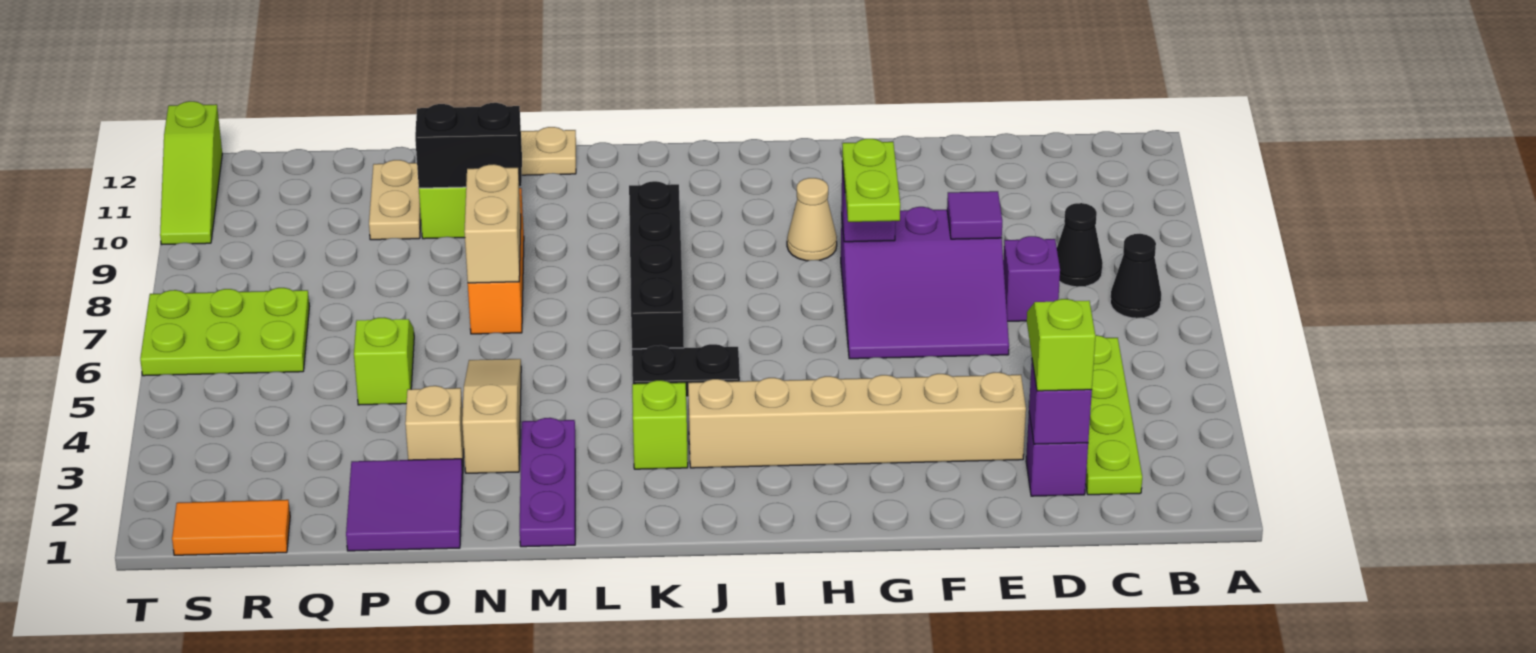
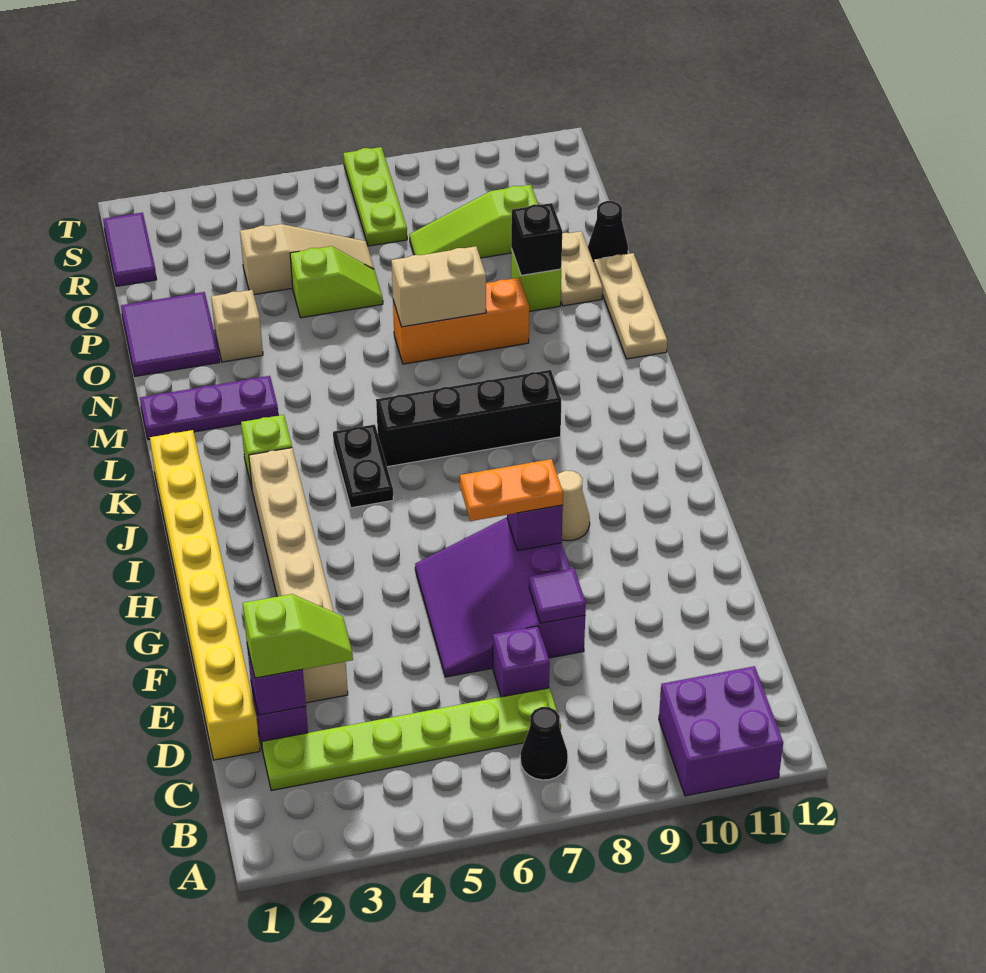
none -> purple 2x2 brick [659,666,783,796]
lime 1x4 plate [1086,335,1142,495] -> lime 1x6 plate [262,688,561,791]
black 1x1 cone [1057,203,1103,287] -> black 1x1 cone moved to [588,201,628,263]
none -> yellow 1x8 brick [150,430,260,760]
lime 1x2 plate [842,139,900,222] -> orange 1x2 plate [460,459,563,521]
tan 1x3 slope [462,359,521,473] -> tan 1x3 slope moved to [240,224,374,295]
black 1x2 brick [415,103,522,188] -> black 1x1 brick [511,203,562,275]
tan 1x2 plate [369,160,421,240] -> tan 1x2 plate turned to [561,231,603,306]
orange 1x2 tile [172,500,290,555] -> purple 1x2 tile [103,213,157,286]
lime 2x3 plate [140,288,309,376] -> lime 1x3 plate [343,147,407,246]
lime 1x3 slope [160,101,222,244] -> lime 1x3 slope moved to [409,185,538,258]

